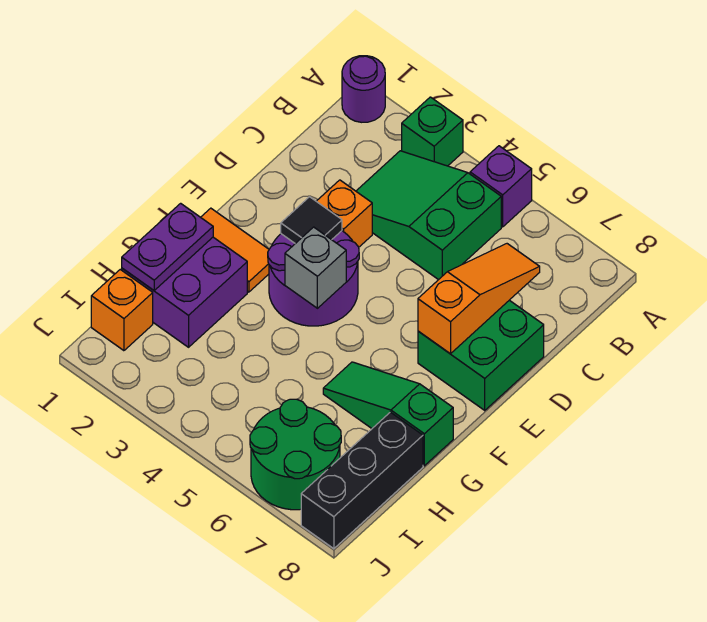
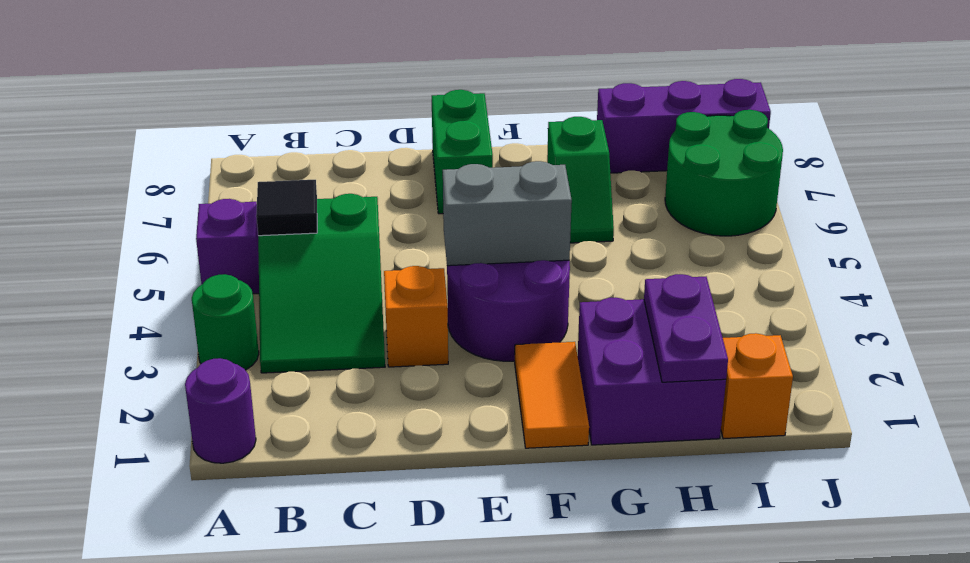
green 1x1 brick [402,97,463,166] -> green 1x1 round brick [192,274,259,370]
orange 1x3 slope [418,244,540,354] -> none
green 2x2 brick [418,300,544,410] -> green 1x2 brick [432,90,493,214]
black 1x1 tile [281,197,342,244] -> black 1x1 tile moved to [256,180,317,236]
grey 1x1 brick [285,227,346,308] -> grey 1x2 brick [443,161,572,266]
purple 1x2 plate [122,203,213,290] -> purple 1x2 plate turned to [644,274,728,382]
green 1x3 slope [323,362,453,466] -> green 1x2 slope [547,117,614,243]
black 1x3 brick [301,412,423,549] -> purple 1x3 brick [597,79,771,173]

